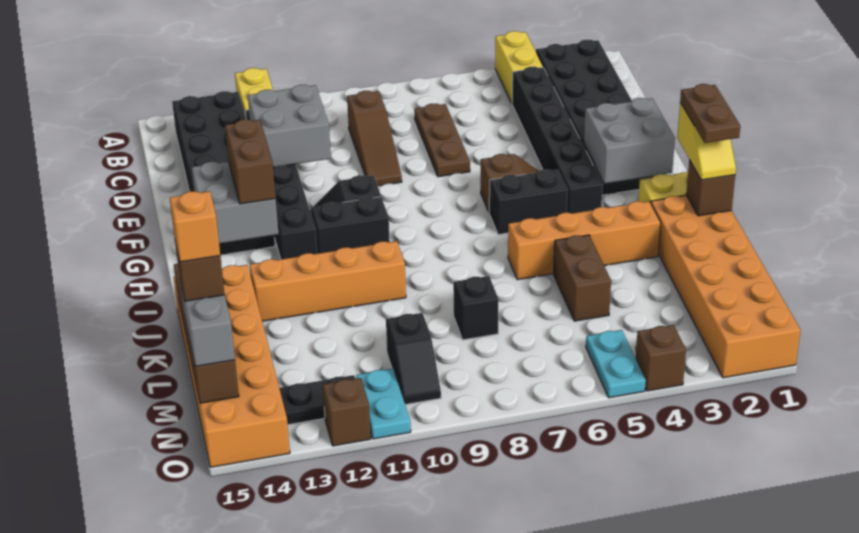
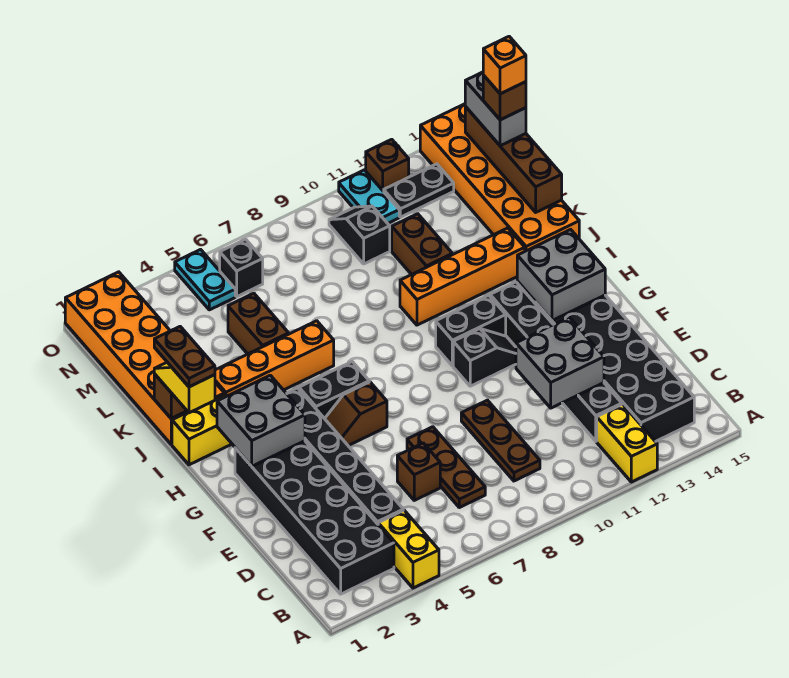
brown 1x3 slope [347,91,402,186] -> brown 1x3 plate [461,400,540,481]
brown 1x2 brick [225,119,276,204] -> brown 1x2 brick moved to [392,214,452,275]
black 1x1 brick [453,276,499,340] -> black 1x1 brick moved to [220,239,263,296]
brown 1x1 brick [636,325,686,391] -> brown 1x1 brick moved to [397,443,440,500]

